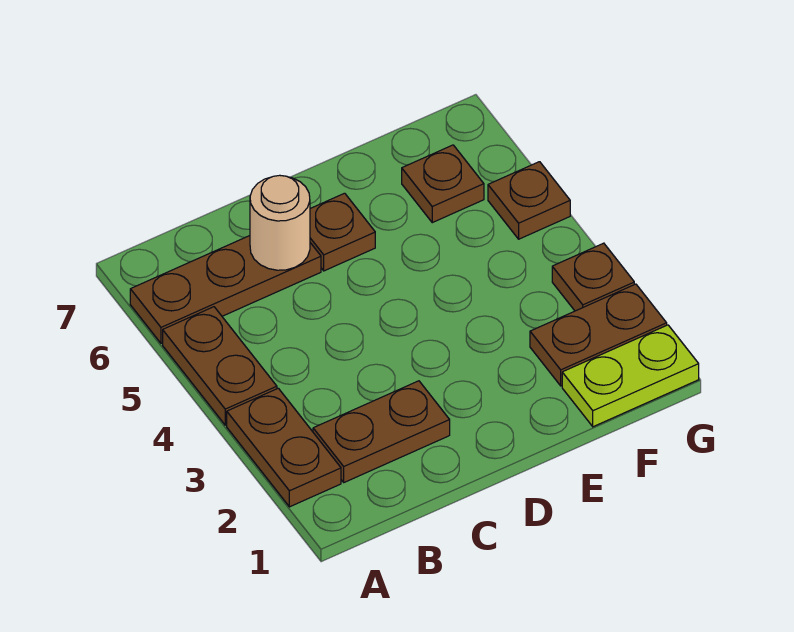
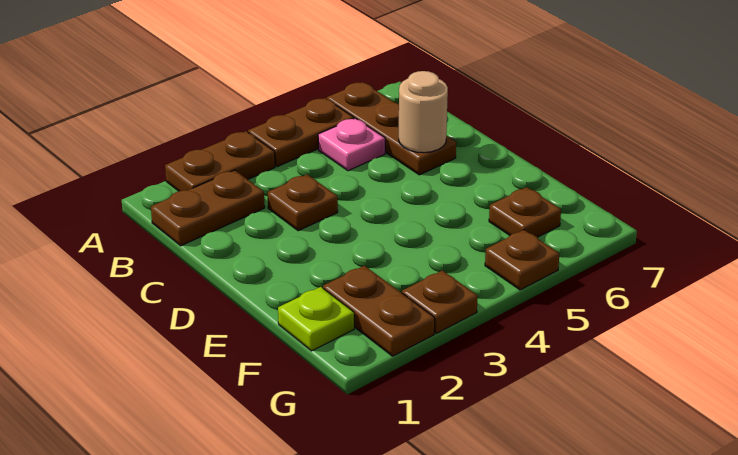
brown 1x2 plate [313,381,450,482] -> brown 1x2 plate turned to [151,170,265,246]
none -> pink 1x1 plate [318,118,385,171]
brown 1x1 plate [310,193,375,271] -> brown 1x1 plate moved to [268,175,338,231]
lime 1x2 plate [562,325,699,427] -> lime 1x1 plate [278,287,354,351]

